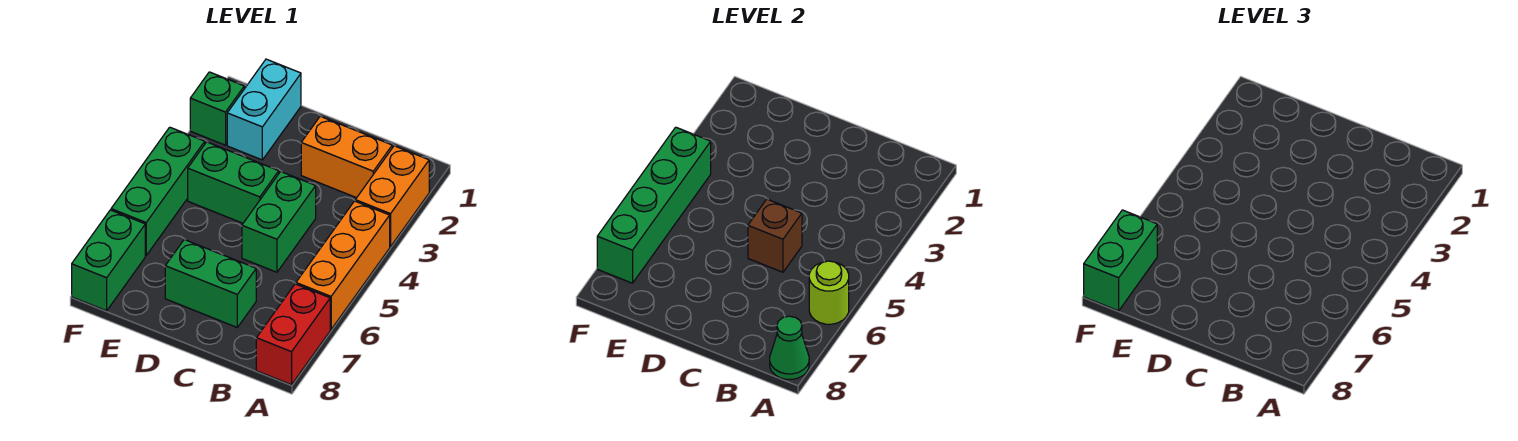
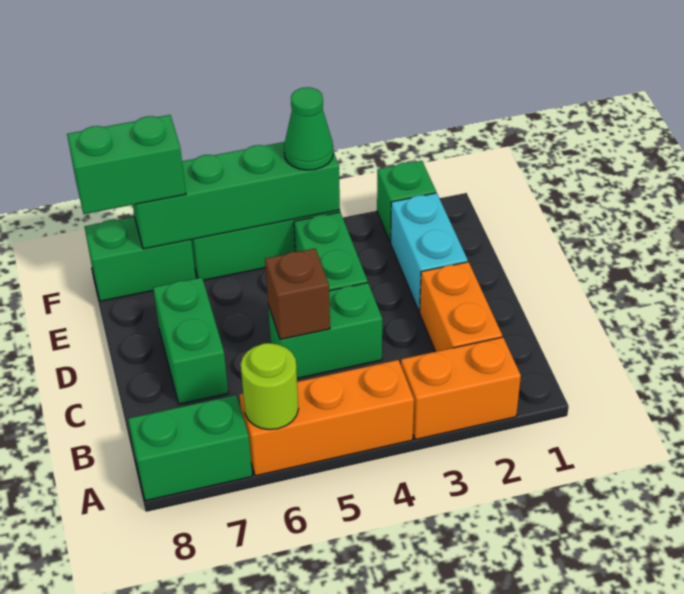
red 1x2 brick [256,284,330,385] -> green 1x2 brick [128,395,252,501]
green 1x1 cone [770,316,809,379] -> green 1x1 cone moved to [284,87,333,170]
cyan 1x2 brick [227,59,301,160] -> cyan 1x2 brick turned to [391,193,468,312]

